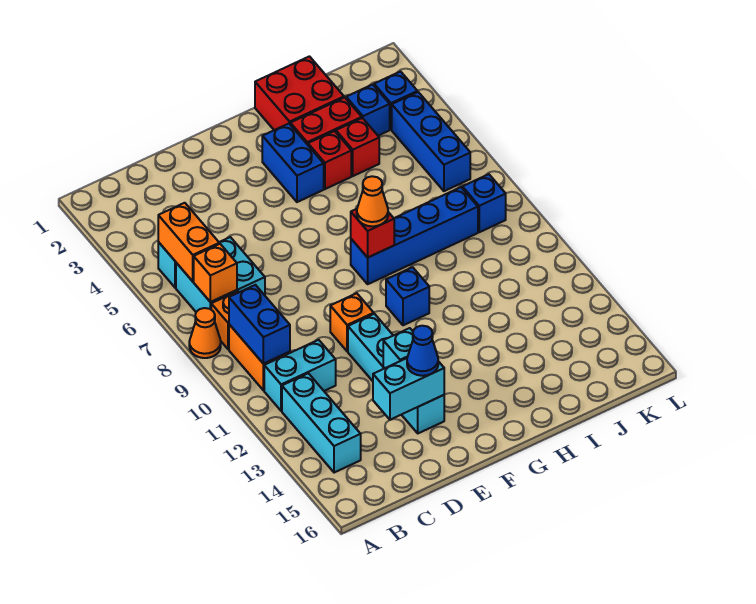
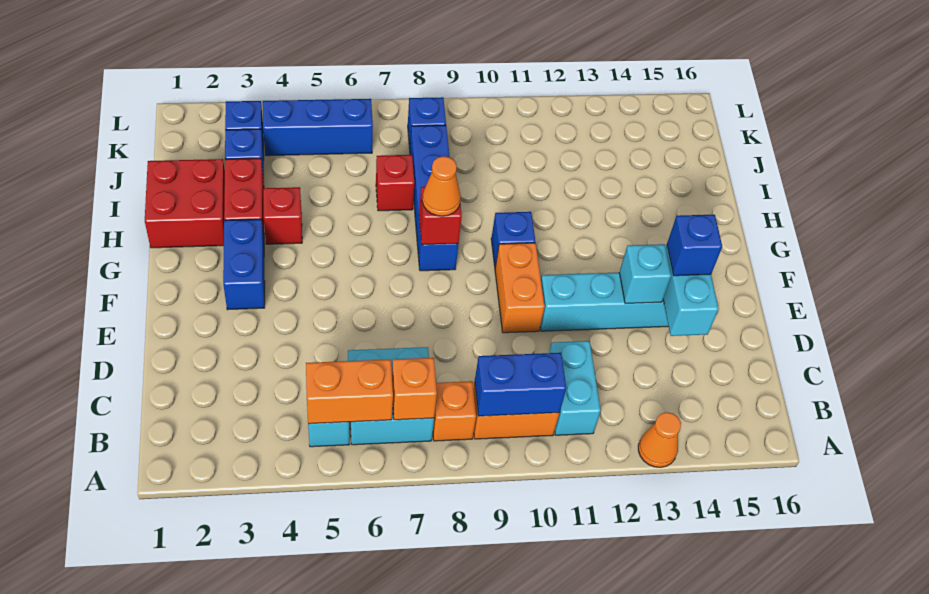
orange 1x1 cone [189,308,221,358] -> orange 1x1 cone moved to [638,412,681,467]
cyan 1x3 brick [282,373,361,473] -> none
orange 1x1 brick [330,293,374,351] -> orange 1x2 brick [495,243,545,333]
blue 1x1 cone [407,326,438,376] -> blue 1x1 brick [667,215,722,276]
blue 1x2 brick [262,124,324,202] -> blue 1x2 brick turned to [223,219,265,310]
red 1x1 brick [336,118,379,176] -> red 1x1 brick moved to [376,155,414,211]

